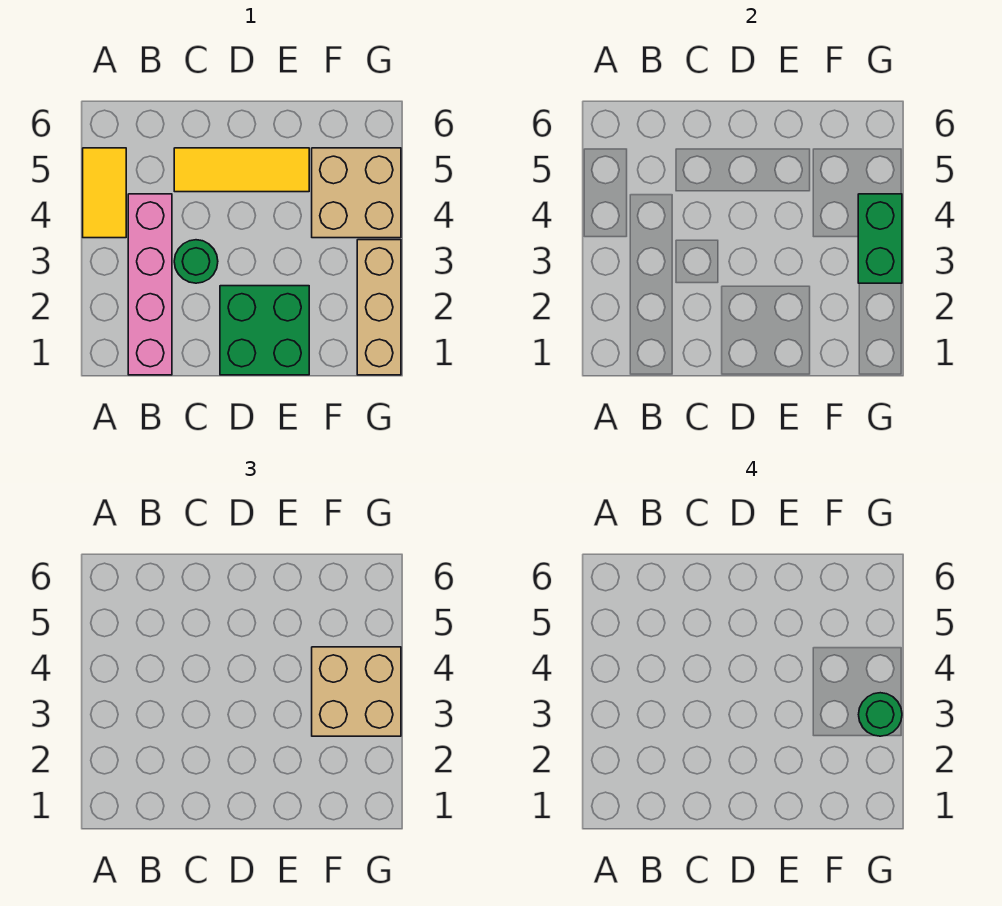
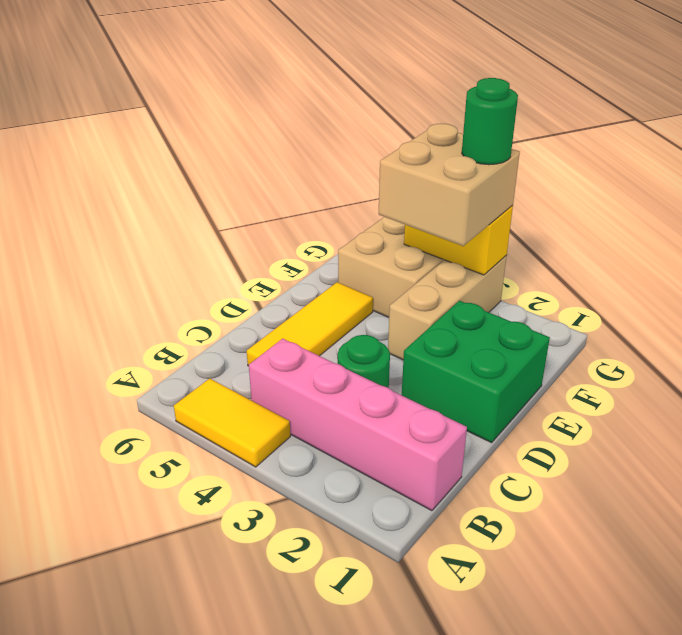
tan 1x3 brick [357,240,401,375] -> tan 1x3 brick turned to [388,255,507,360]
green 1x2 brick [858,194,902,283] -> yellow 1x2 brick [404,205,513,275]

